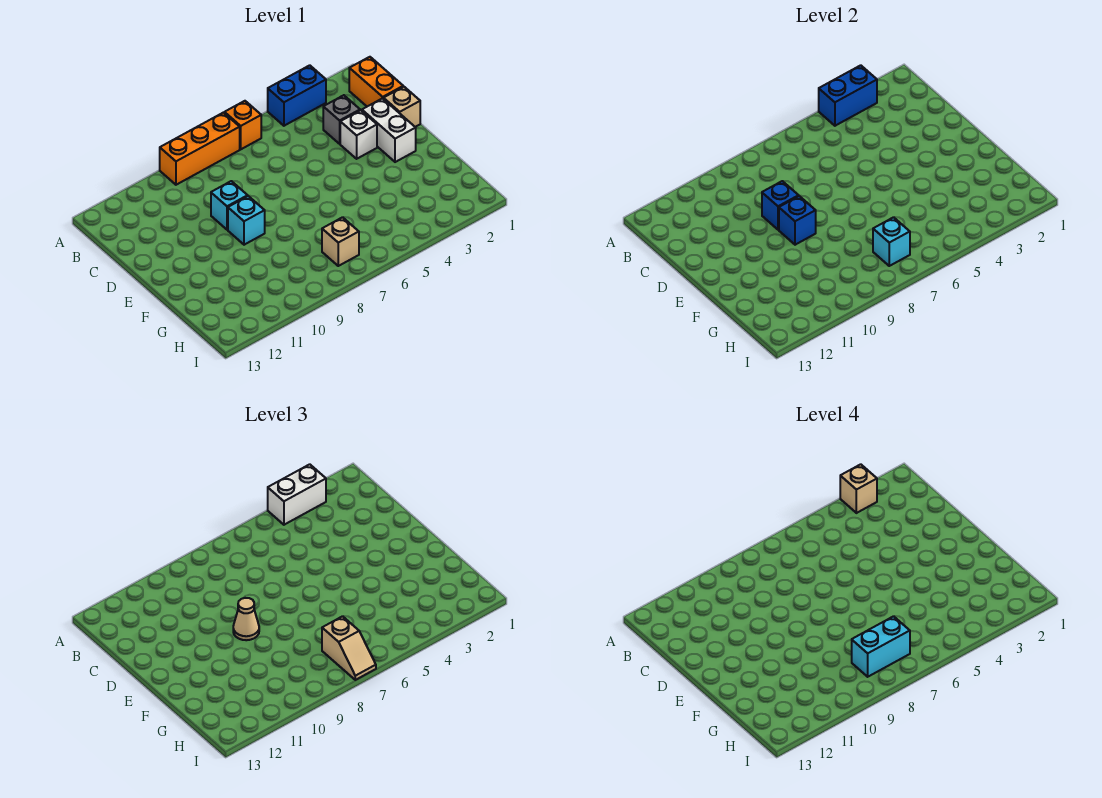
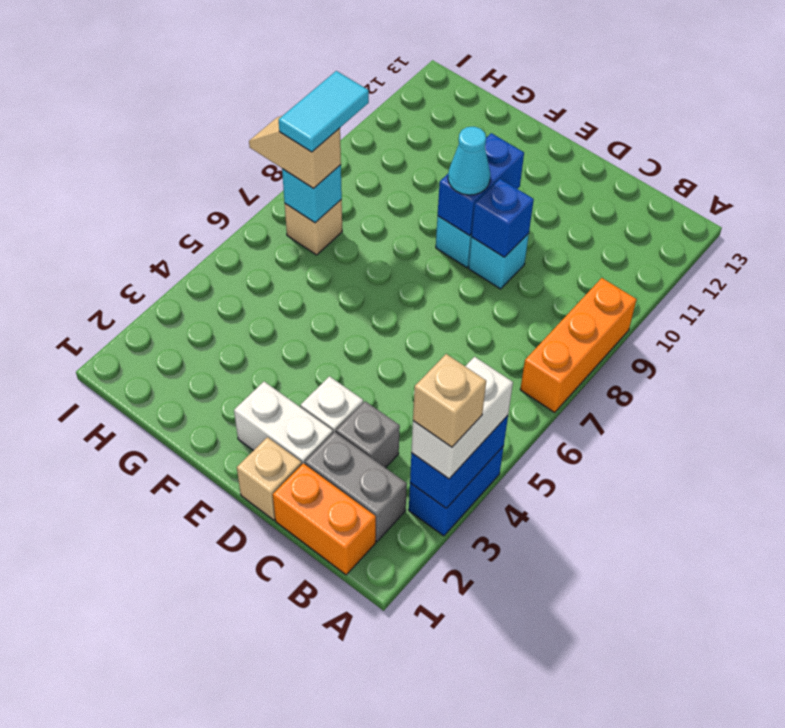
orange 1x1 brick [225,101,261,149] -> none
none -> grey 1x2 brick [305,432,407,541]
blue 1x1 brick [779,196,816,245] -> blue 1x2 brick [438,133,524,236]
tan 1x1 cone [233,598,259,640] -> cyan 1x1 cone [448,127,490,195]
cyan 1x2 brick [852,616,910,677] -> cyan 1x2 tile [279,71,369,152]

